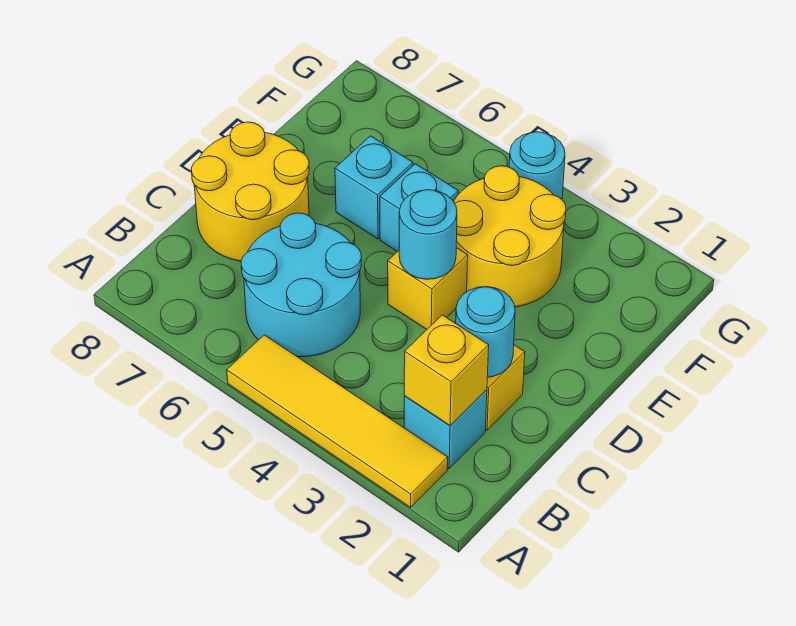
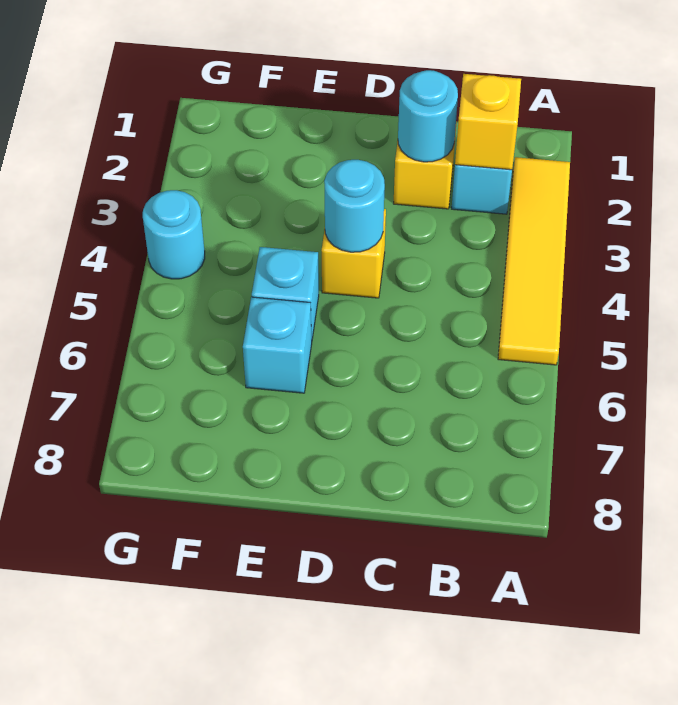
cyan 2x2 round brick [241,213,361,357] -> none
yellow 2x2 round brick [192,122,309,261] -> none
yellow 2x2 round brick [453,166,566,307] -> none

